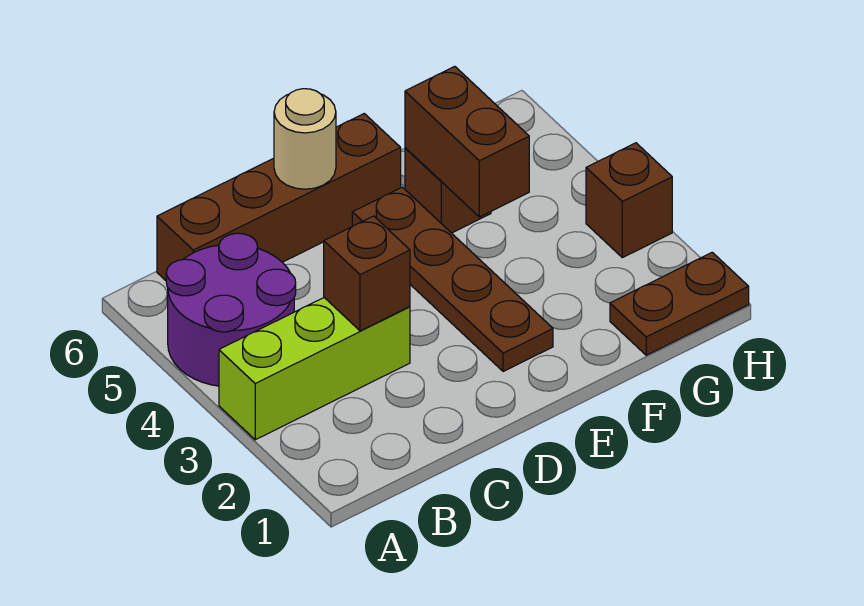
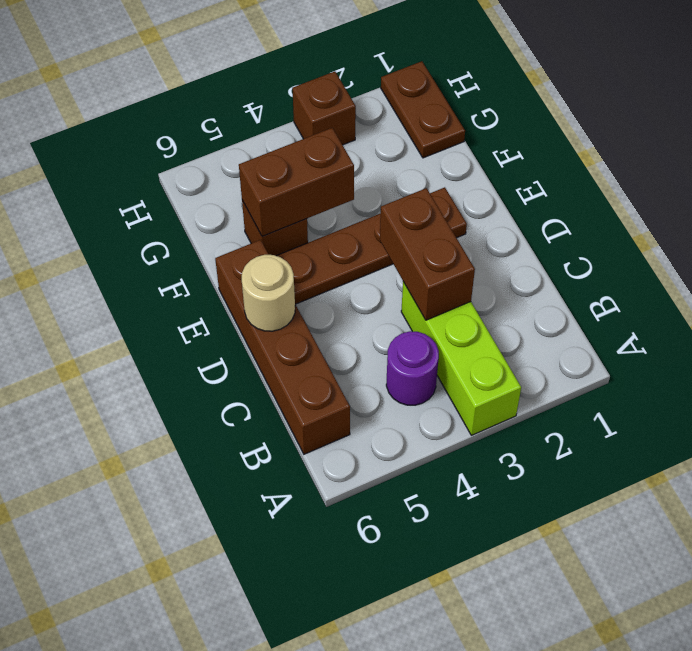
purple 2x2 round brick [166,233,296,386] -> purple 1x1 round brick [386,331,439,405]
brown 1x1 brick [324,216,410,331] -> brown 1x2 brick [380,188,475,320]

